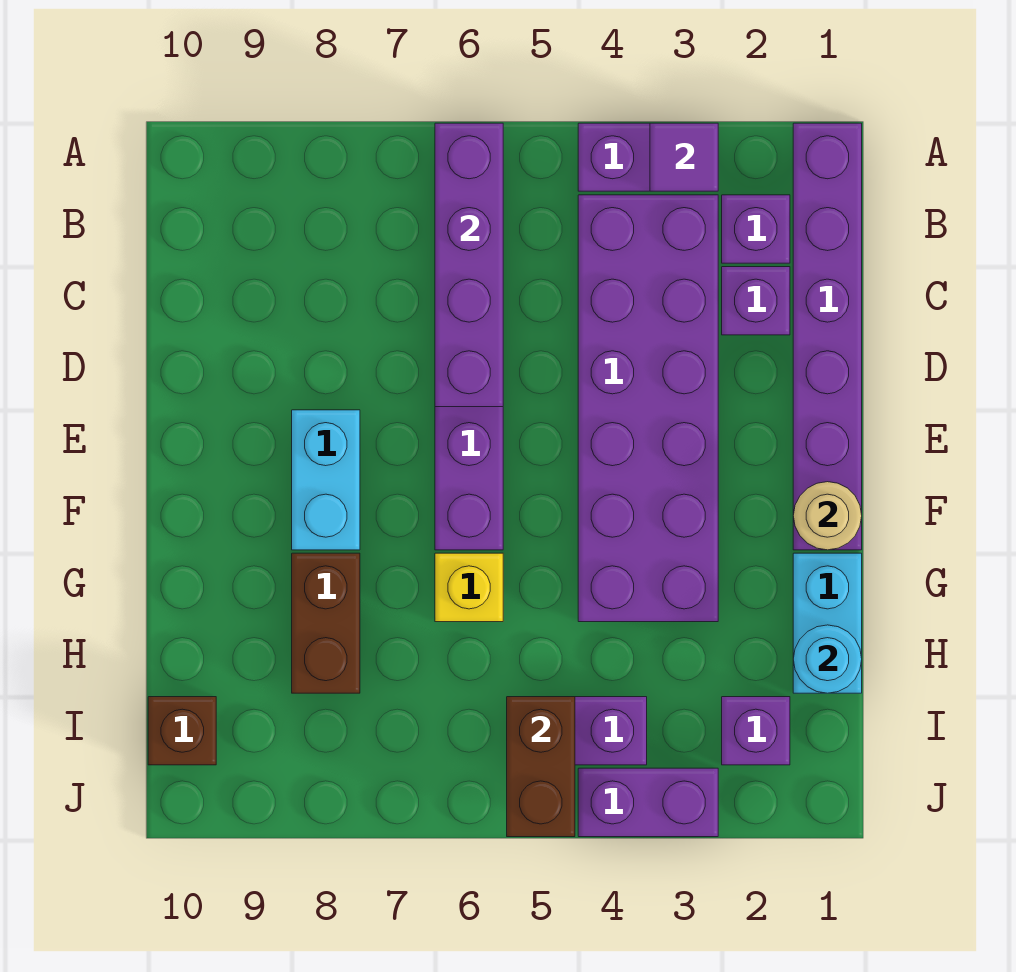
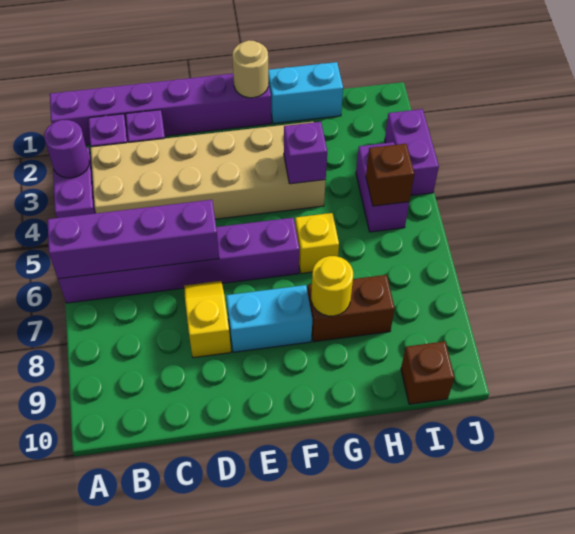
purple 1x1 tile [650,123,718,191] -> purple 1x1 round brick [44,120,90,178]
purple 2x6 brick [578,195,718,622] -> tan 2x6 brick [91,122,326,219]
none -> yellow 1x2 slope [184,281,231,358]
none -> yellow 1x1 round brick [311,256,353,316]
cyan 1x1 round brick [793,625,862,693] -> none
purple 1x1 brick [722,697,790,765] -> purple 1x1 brick moved to [284,122,327,184]
brown 1x2 brick [507,697,575,837] -> brown 1x1 brick [366,144,414,206]

